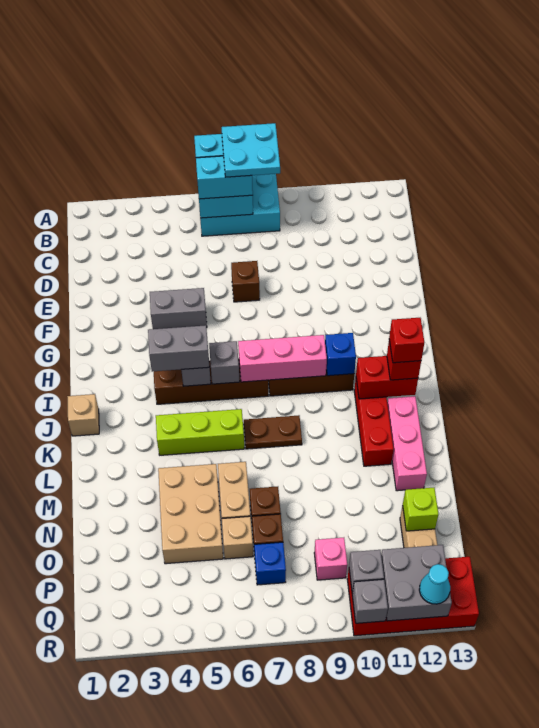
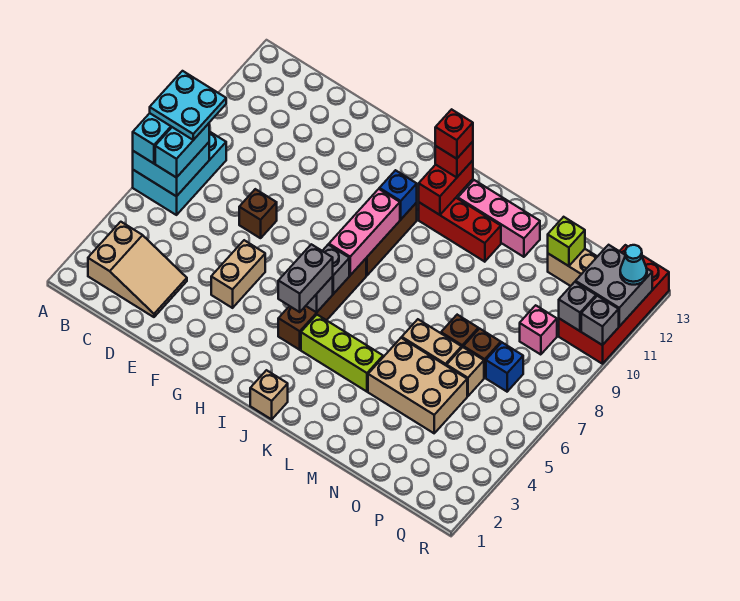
none -> tan 2x3 slope [88,222,187,317]
grey 1x2 brick [150,288,207,329] -> tan 1x2 brick [211,240,265,308]
lime 1x3 brick [156,409,244,455] -> lime 1x3 brick turned to [301,315,383,392]
brown 1x2 plate [244,415,302,449] -> none

